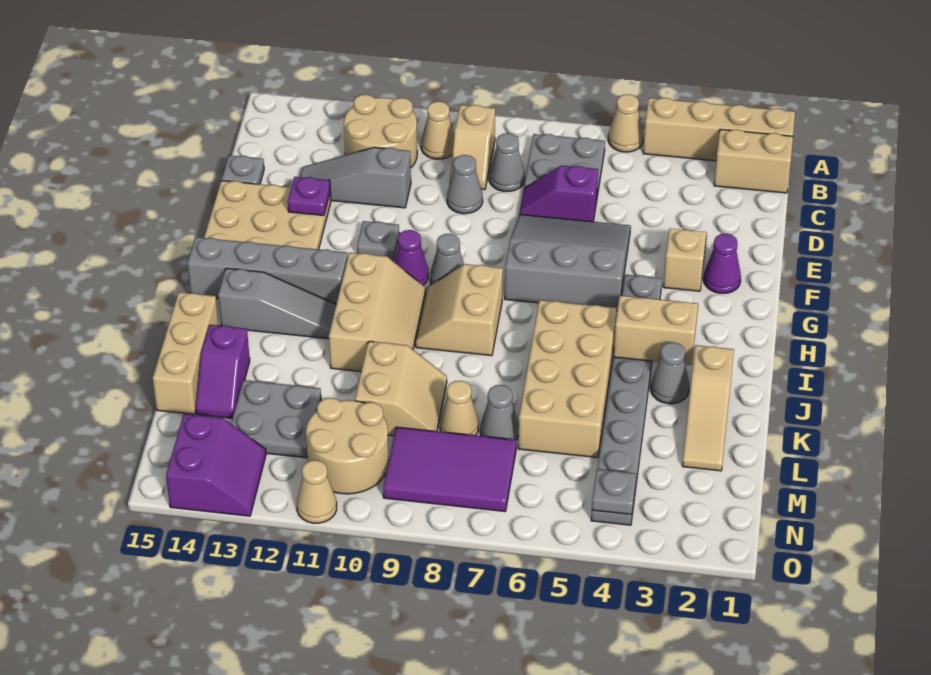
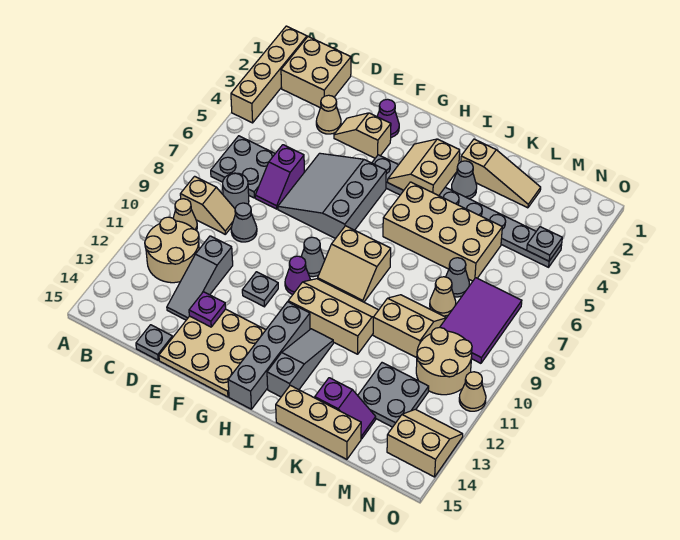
tan 1x1 cone [608,94,643,152] -> tan 1x1 cone moved to [316,95,341,134]
tan 1x2 brick [714,129,793,193] -> tan 2x2 brick [281,37,351,108]
grey 1x1 cone [489,133,525,191] -> grey 1x1 round brick [223,173,249,208]
purple 2x2 slope [166,414,266,516] -> tan 2x2 slope [387,409,463,477]

